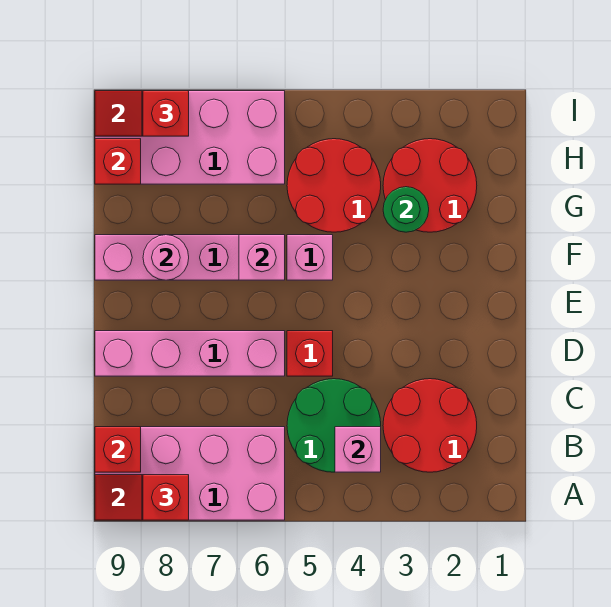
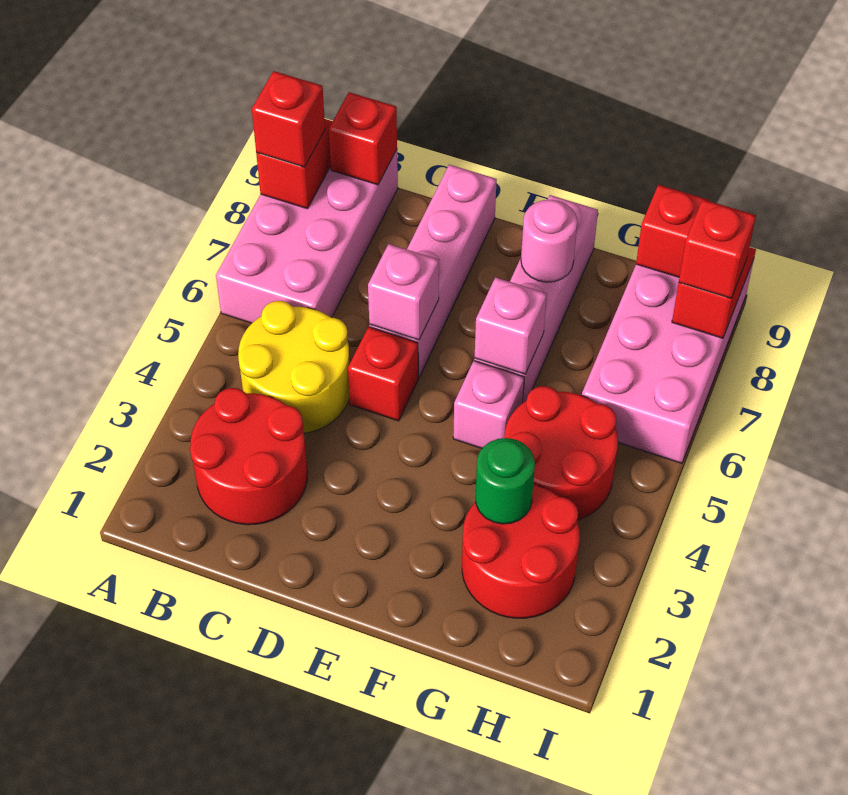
green 2x2 round brick [287,379,381,472] -> yellow 2x2 round brick [238,301,350,433]
pink 1x1 brick [335,427,381,472] -> pink 1x1 brick moved to [368,244,439,340]

